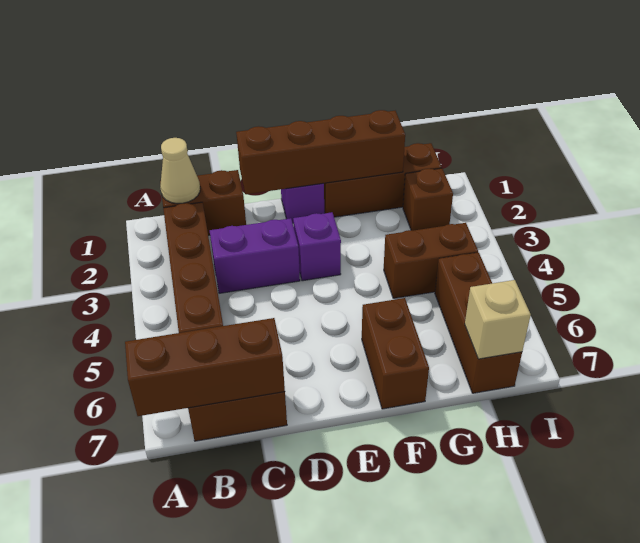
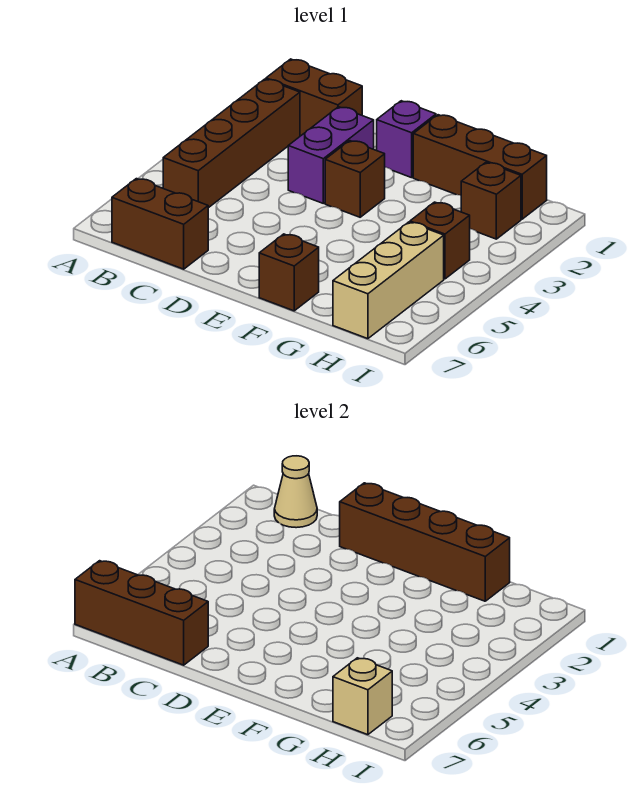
purple 1x2 brick [210,218,300,293] -> purple 1x2 brick turned to [288,107,374,203]
purple 1x1 brick [293,212,341,281] -> brown 1x1 brick [325,141,385,217]
brown 1x2 brick [362,298,429,409] -> brown 1x1 brick [259,234,319,311]
brown 1x2 brick [384,223,478,298] -> brown 1x1 brick [410,202,470,279]
brown 1x3 brick [435,252,522,393] -> tan 1x3 brick [333,222,444,339]

